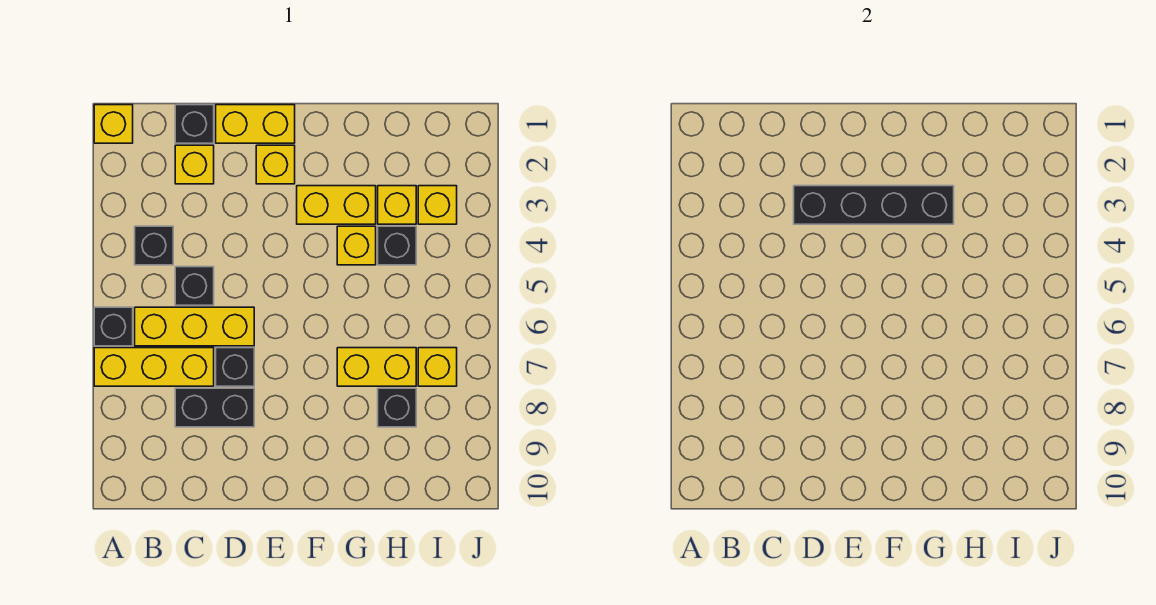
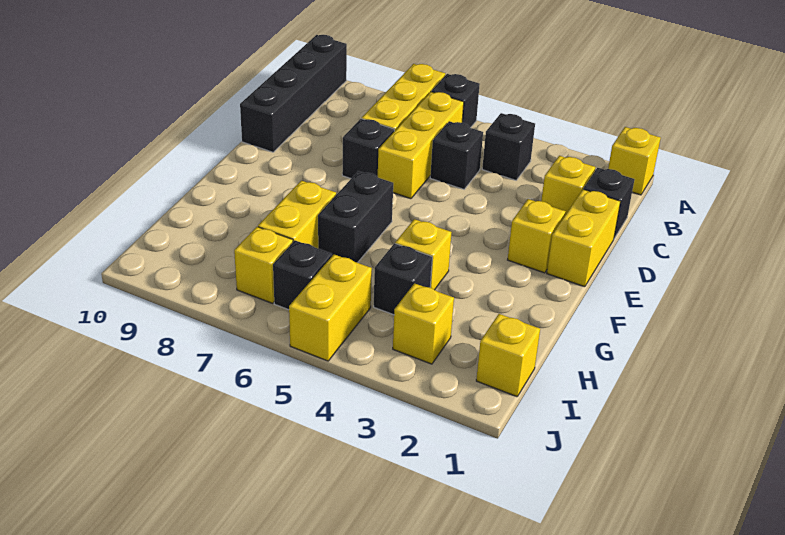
black 1x2 brick [175,388,254,427] -> black 1x2 brick moved to [318,171,393,263]
black 1x4 brick [794,186,954,224] -> black 1x4 brick moved to [240,35,347,152]
yellow 1x2 brick [297,186,376,224] -> yellow 1x2 brick moved to [289,255,372,361]
yellow 1x1 brick [378,186,416,224] -> yellow 1x1 brick moved to [476,314,540,397]
black 1x1 brick [378,388,416,427] -> black 1x1 brick moved to [273,240,332,310]

